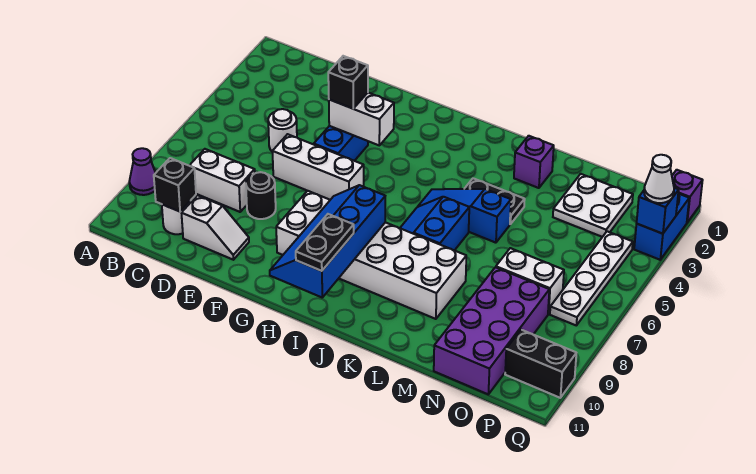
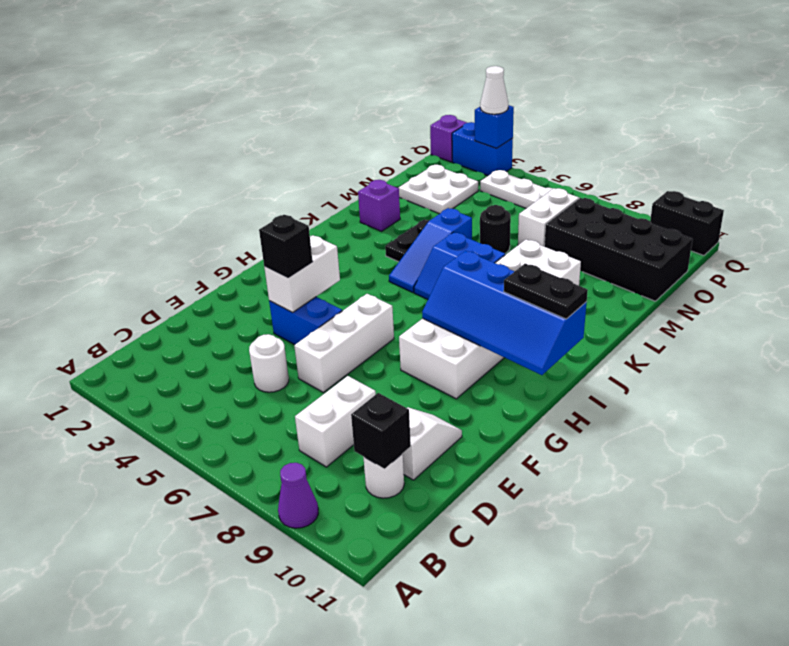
black 1x1 round brick [246,172,276,219] -> black 1x1 round brick moved to [480,205,511,253]
purple 2x4 brick [434,267,549,394] -> black 2x4 brick [544,198,693,301]
black 1x2 brick [505,330,576,398] -> black 1x2 brick turned to [650,191,724,256]

